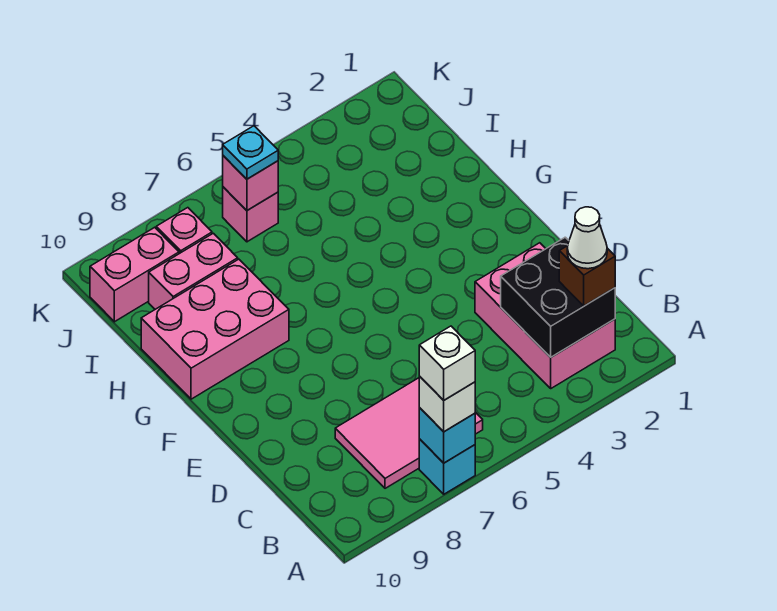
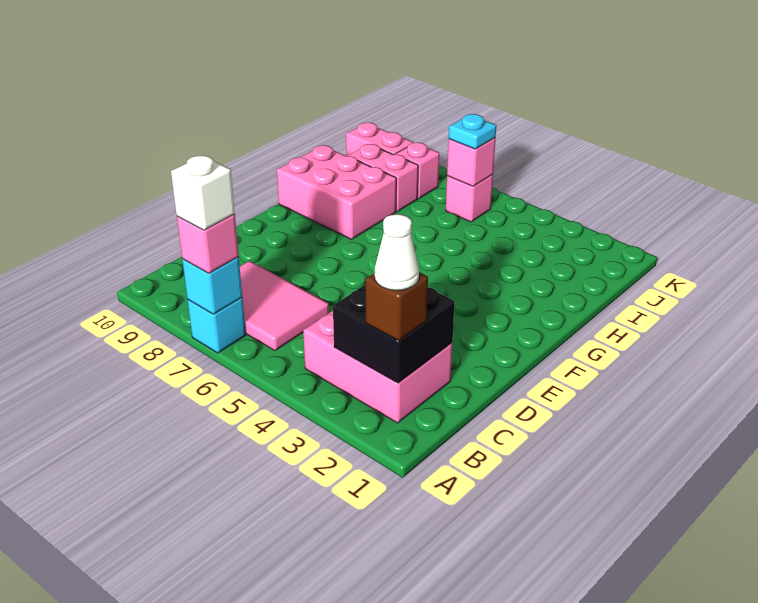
white 1x1 brick [419,377,475,432] -> pink 1x1 brick [177,214,239,273]
pink 2x3 brick [475,243,615,388] -> pink 2x3 brick turned to [303,311,452,423]

